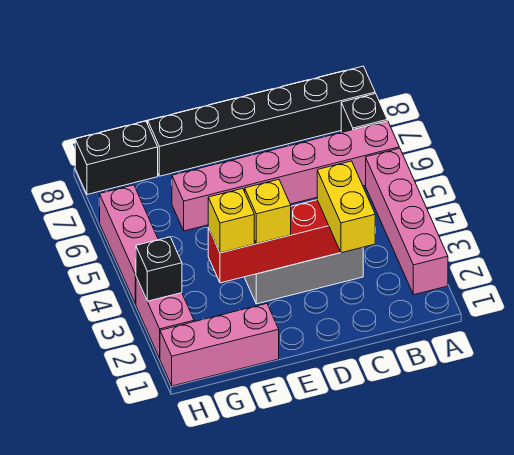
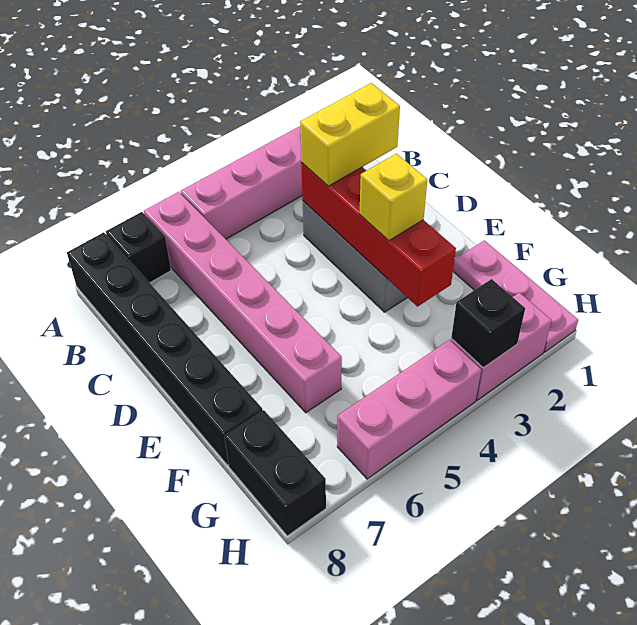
pink 1x3 brick [160,303,279,386] -> pink 1x3 plate [453,240,578,352]
yellow 1x1 brick [208,188,254,253] -> none

